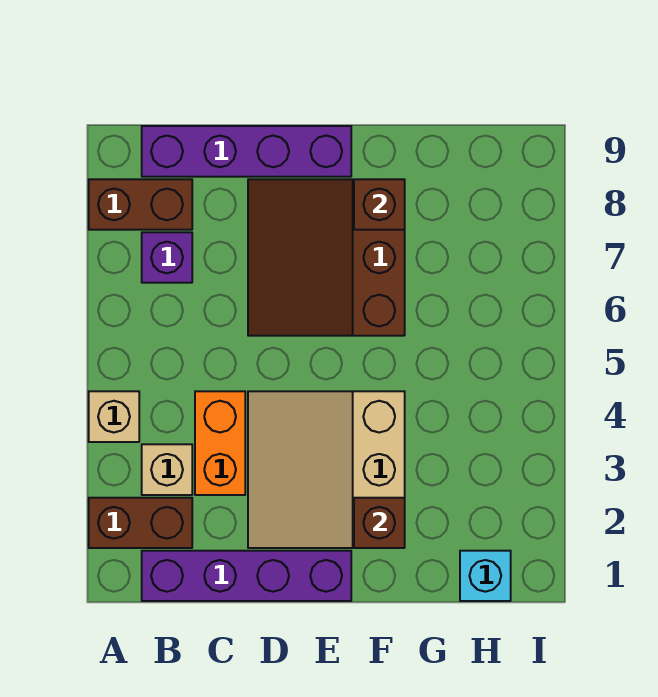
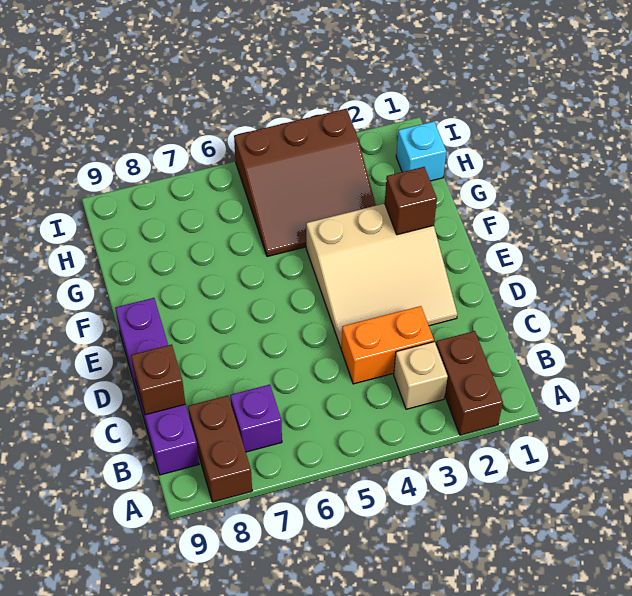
tan 1x1 brick [89,391,139,442] -> none
purple 1x4 brick [142,551,351,601] -> none
brown 3x3 slope [248,179,405,336] -> brown 3x3 slope moved to [234,109,376,257]
brown 1x1 brick [354,179,405,230] -> brown 1x1 brick moved to [131,345,185,415]

